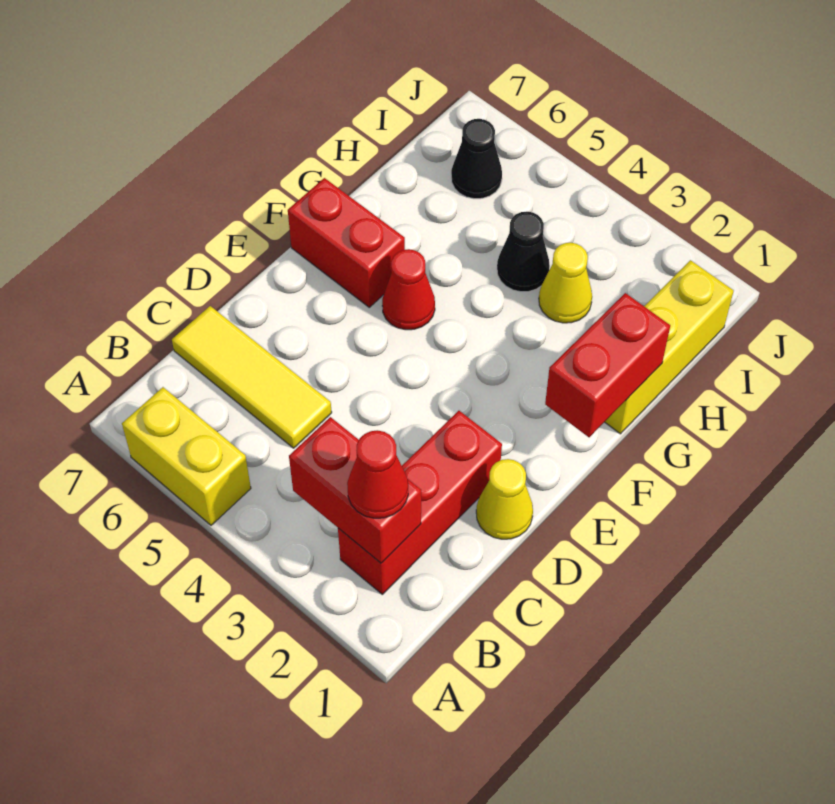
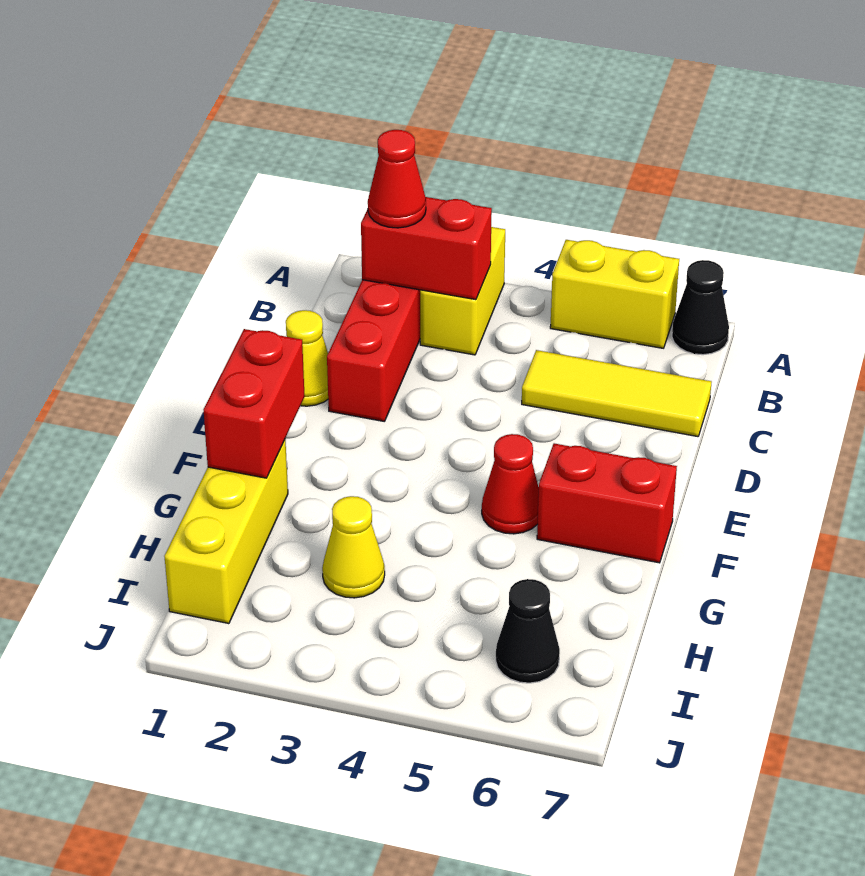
none -> yellow 1x2 brick [420,227,505,355]
black 1x1 cone [497,211,550,292] -> black 1x1 cone moved to [672,260,729,355]

